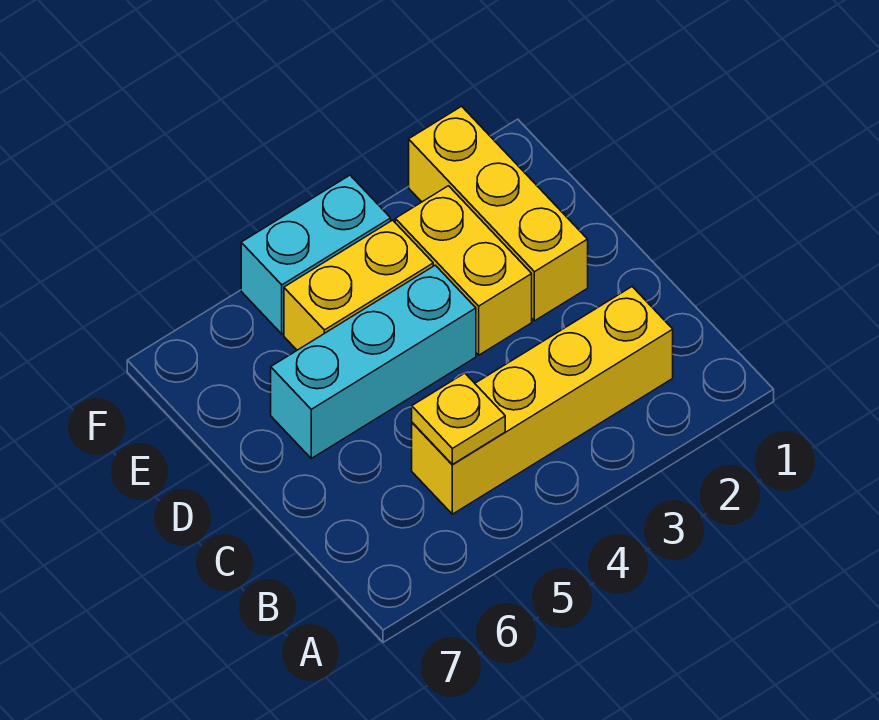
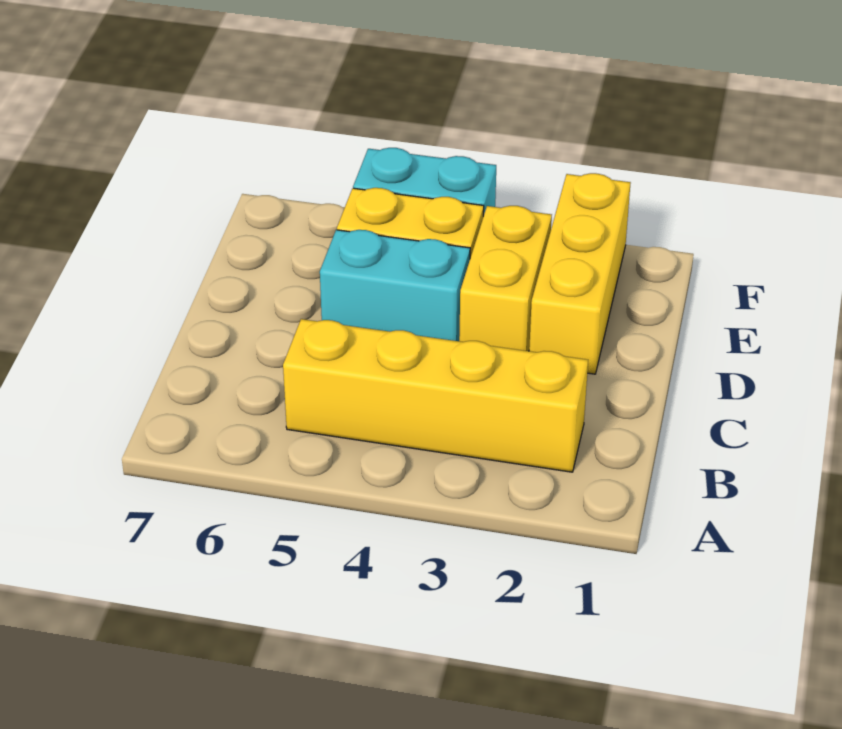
yellow 1x1 plate [412,373,505,464] -> none
cyan 1x3 brick [271,265,476,458] -> cyan 1x2 brick [320,230,470,341]

